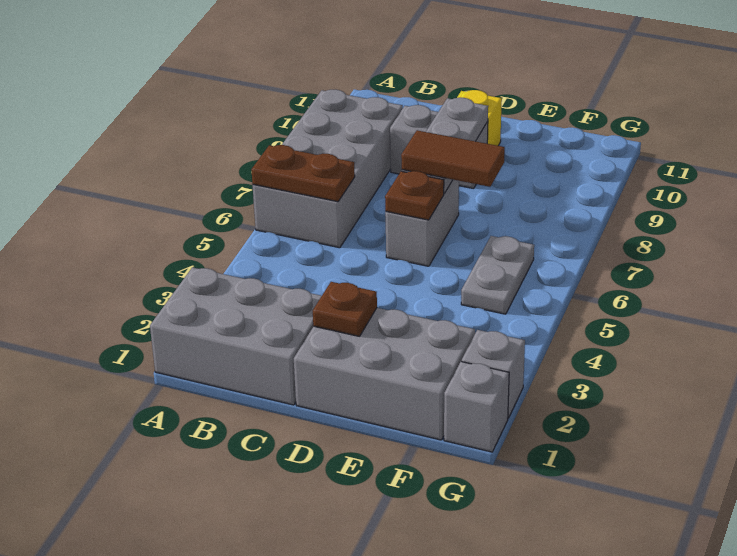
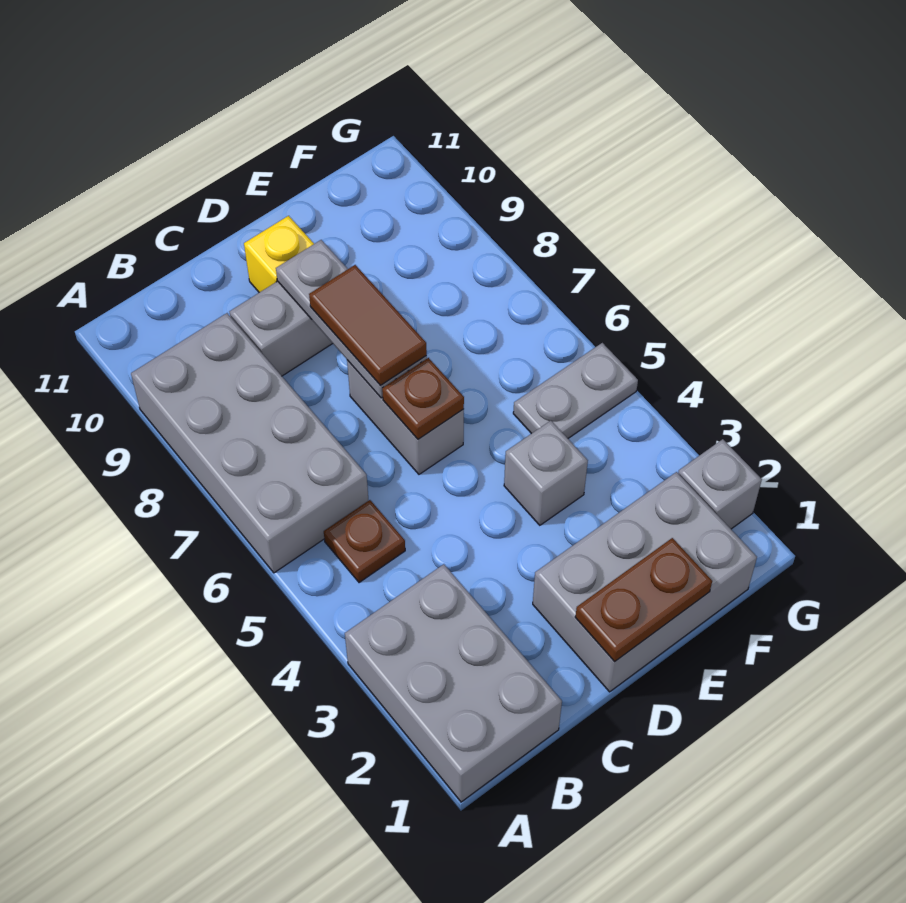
grey 2x3 brick [150,267,321,405] -> grey 2x3 brick turned to [345,564,562,802]
brown 1x2 plate [251,145,355,202] -> brown 1x2 plate moved to [575,538,712,662]
brown 1x1 plate [313,282,377,336] -> brown 1x1 plate moved to [324,500,405,583]
brown 1x2 tile [401,130,505,187] -> brown 1x2 tile turned to [309,265,427,386]
grey 1x2 plate [461,236,534,314] -> grey 1x2 plate turned to [513,343,638,438]
grey 1x1 brick [444,362,509,452] -> grey 1x1 brick moved to [504,421,588,525]

